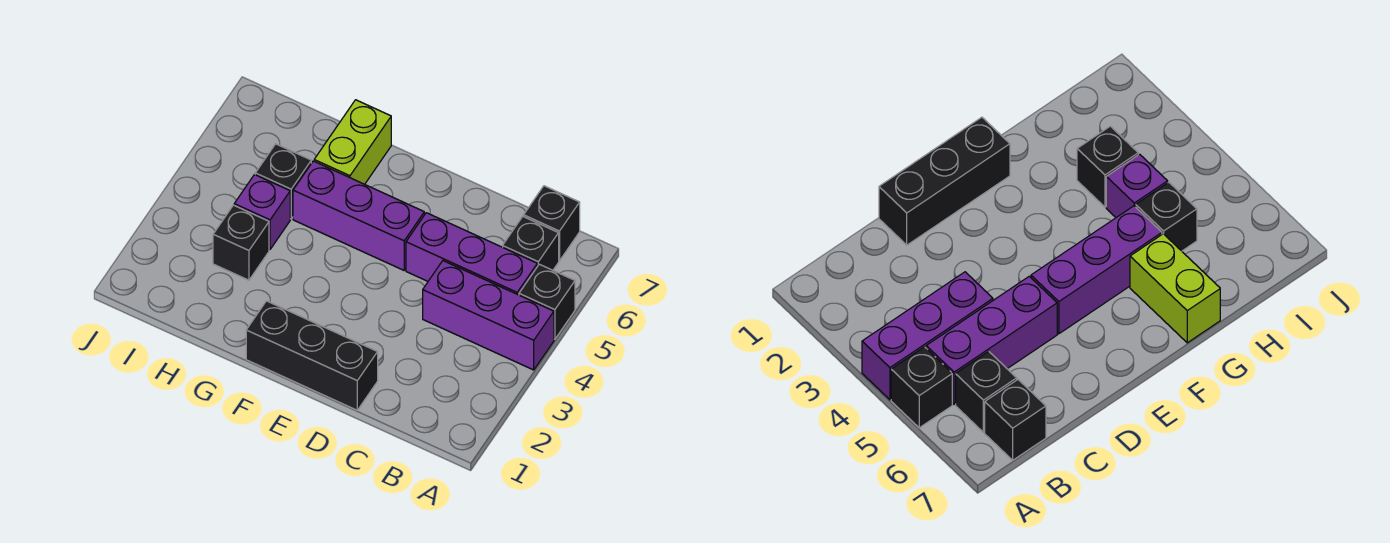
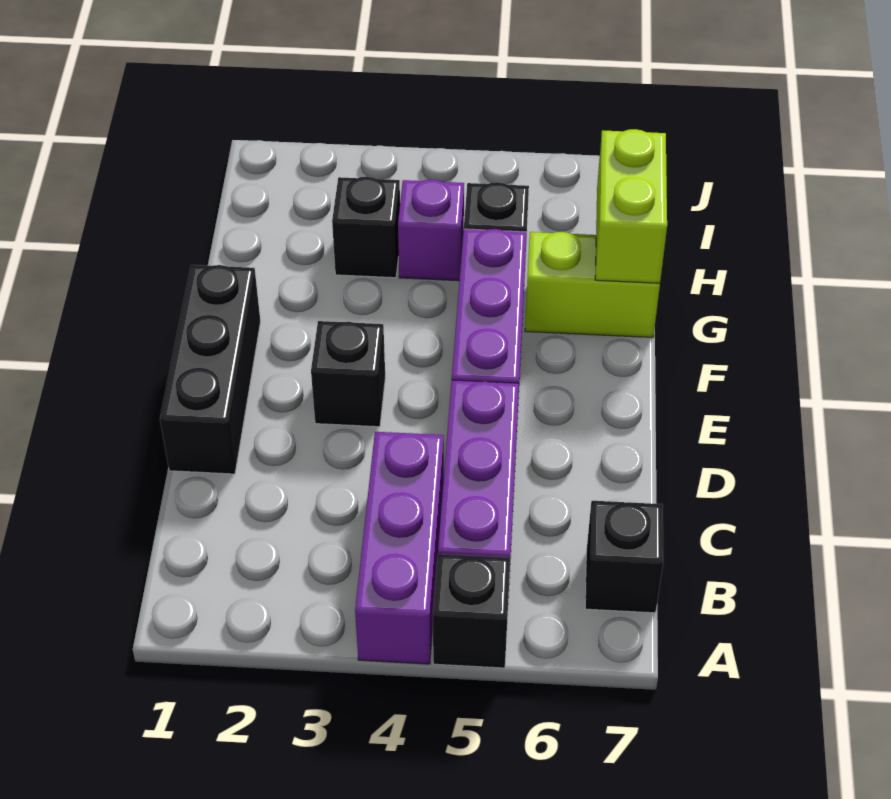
black 1x1 brick [503,217,559,270] -> black 1x1 brick moved to [311,321,385,427]
none -> lime 1x2 brick [595,129,667,283]

